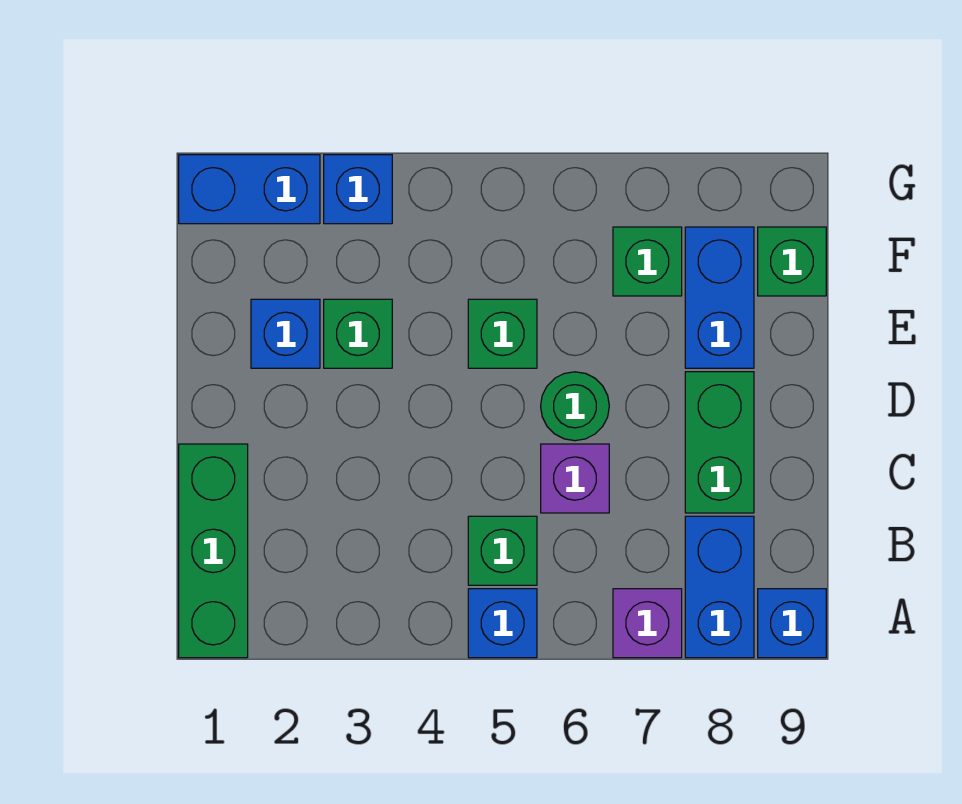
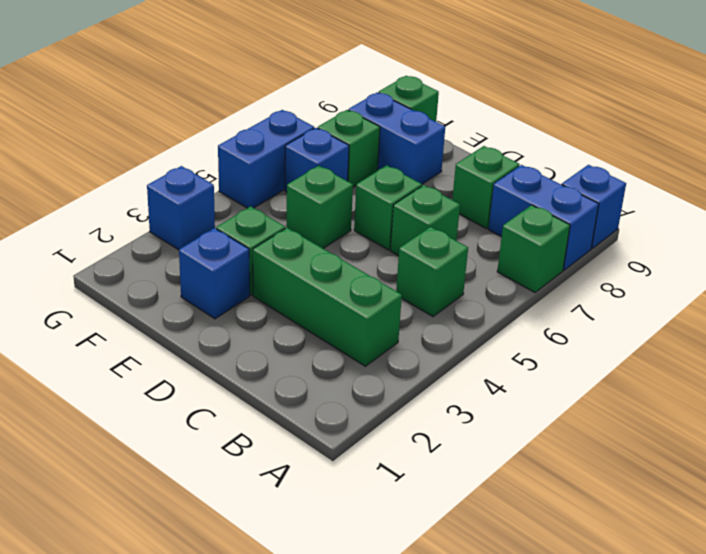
green 1x3 brick [179,444,248,658] -> green 1x3 brick moved to [253,228,402,366]
blue 1x1 brick [468,589,537,658] -> blue 1x1 brick moved to [285,128,349,192]
purple 1x1 brick [613,589,682,658] -> green 1x1 brick [497,205,570,292]
purple 1x1 brick [541,444,609,513] -> green 1x1 brick [391,185,460,256]
green 1x2 brick [685,372,754,513] -> green 1x1 brick [452,146,520,229]
green 1x1 round brick [541,372,609,441] -> green 1x1 brick [354,165,422,250]
blue 1x2 brick [179,155,320,224] -> blue 1x2 brick moved to [218,110,314,208]

